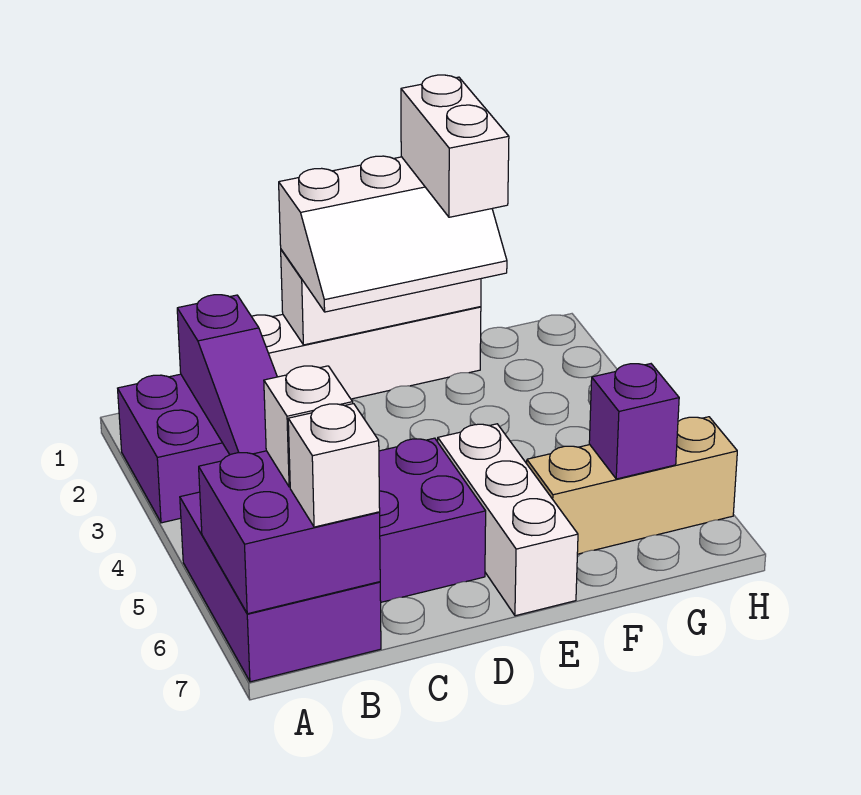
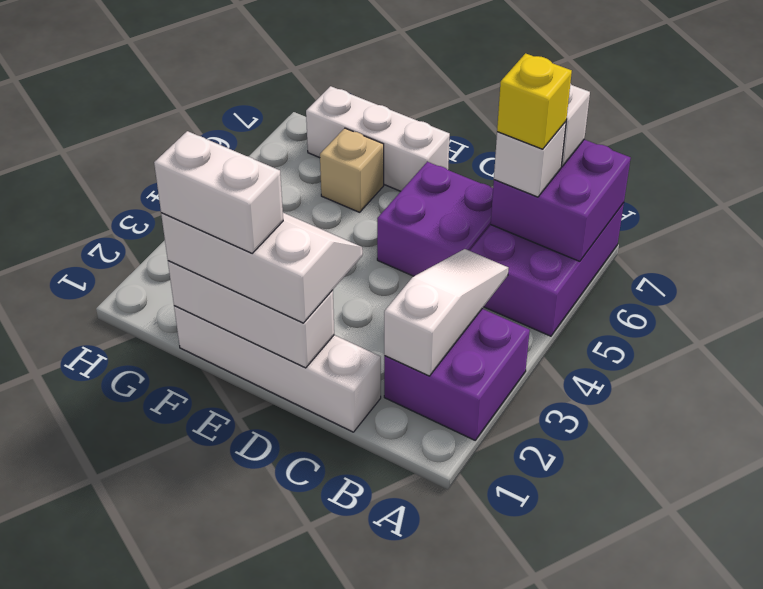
purple 1x3 slope [177,295,277,455] -> white 1x3 slope [384,249,508,376]
none -> yellow 1x1 brick [497,53,572,149]
white 1x3 brick [438,424,578,616] -> white 1x3 brick turned to [306,86,450,191]
white 1x2 brick [401,75,509,217] -> white 1x2 brick turned to [154,131,283,253]
tan 1x3 brick [527,417,737,554] -> tan 1x1 brick [320,128,384,212]
purple 1x1 brick [589,364,679,479] -> none

